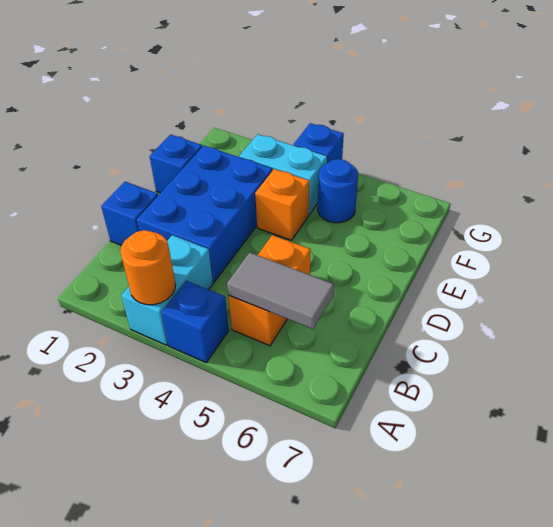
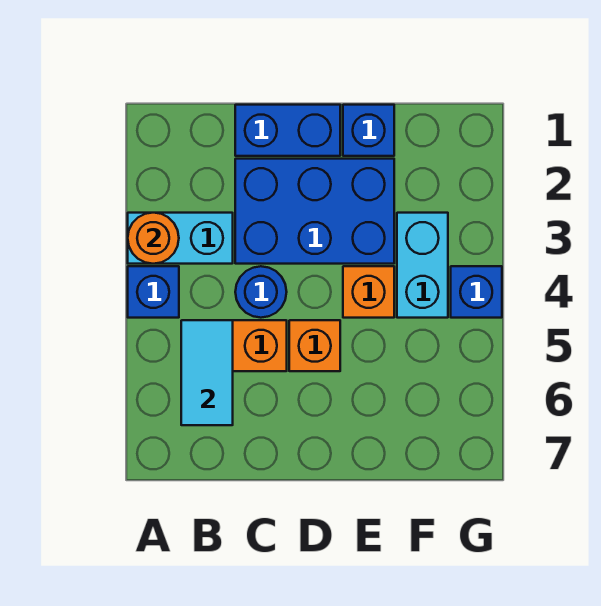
grey 1x2 tile [227,253,334,329] -> cyan 1x2 tile [181,320,233,425]
blue 1x1 brick [101,182,158,245] -> blue 1x2 brick [235,105,340,156]
none -> orange 1x1 brick [289,320,340,371]
blue 1x1 round brick [318,159,358,223] -> blue 1x1 round brick moved to [235,266,287,318]

